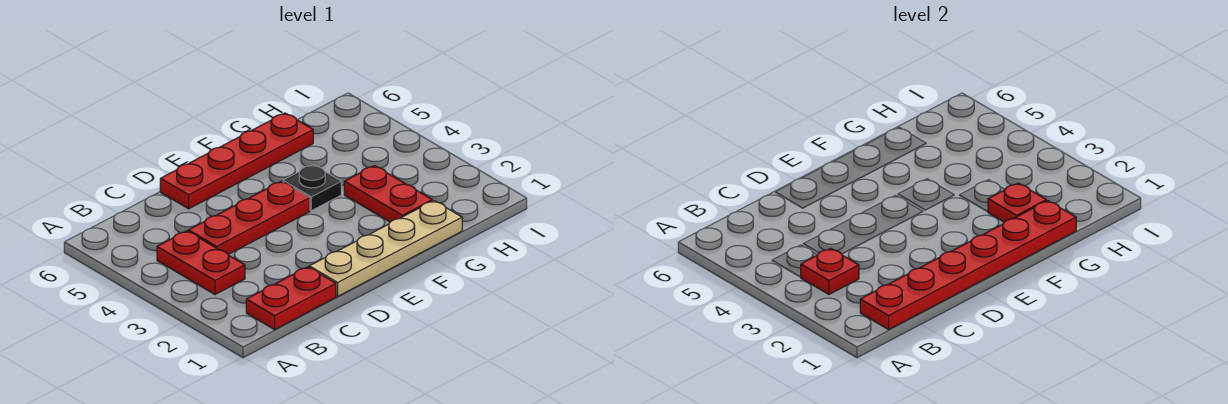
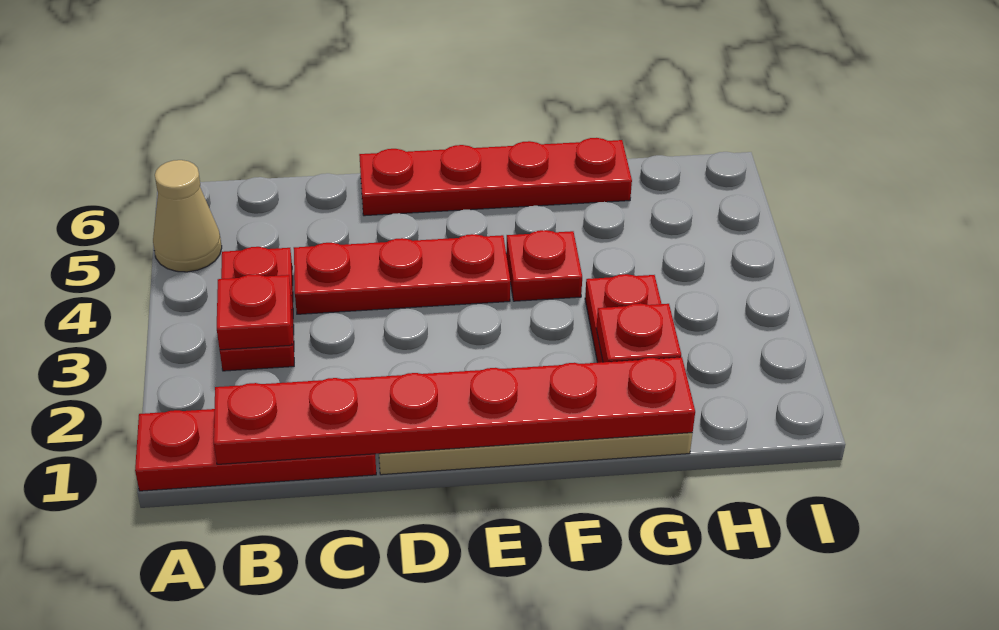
none -> tan 1x1 cone [153,160,222,272]
red 1x2 plate [246,267,336,329] -> red 1x3 plate [135,409,376,491]
black 1x1 plate [283,165,341,211] -> red 1x1 plate [506,230,582,301]

